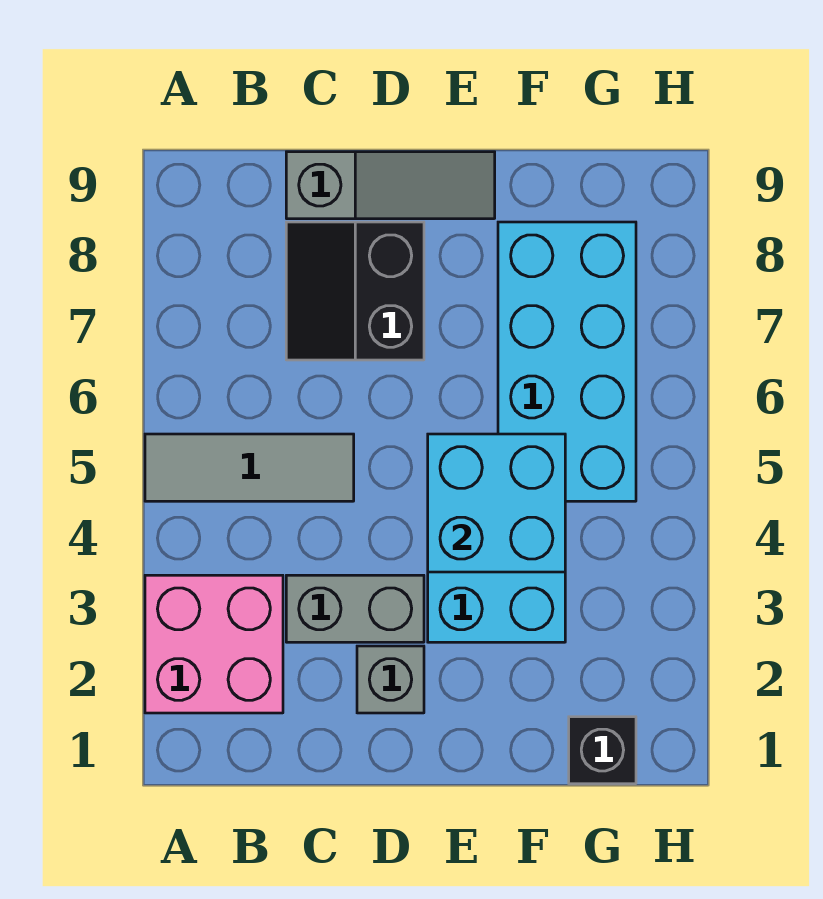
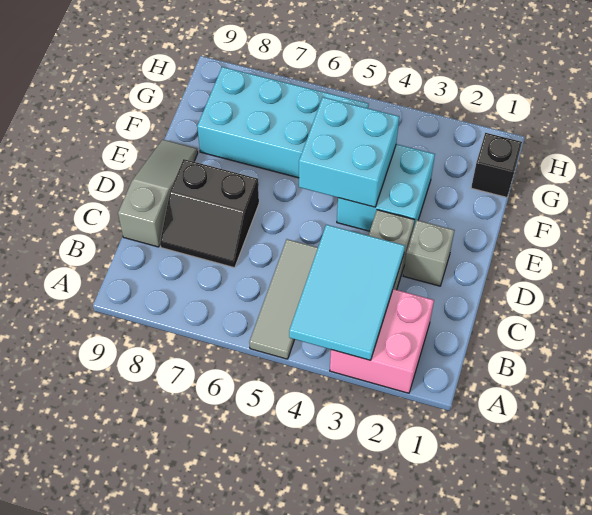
none -> cyan 2x3 tile [289,225,405,360]

